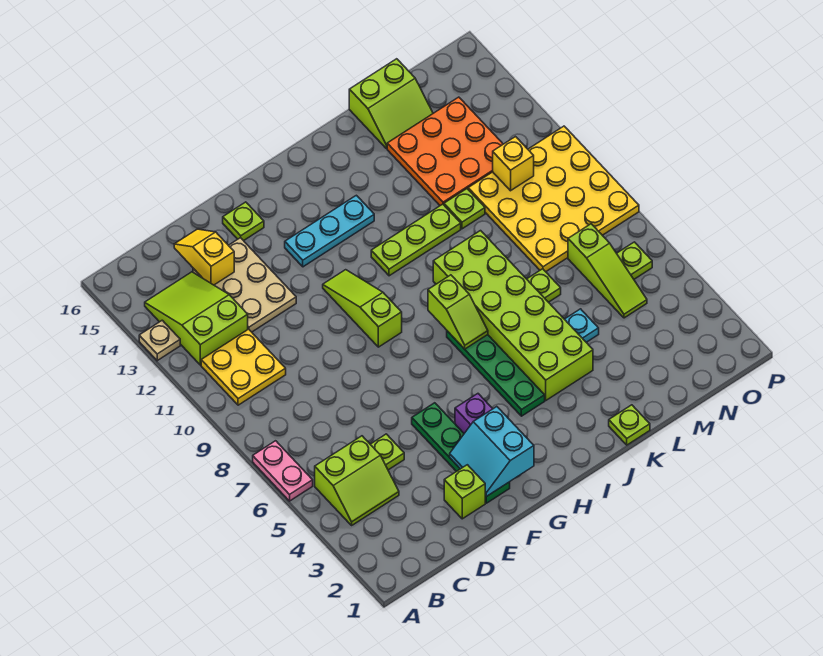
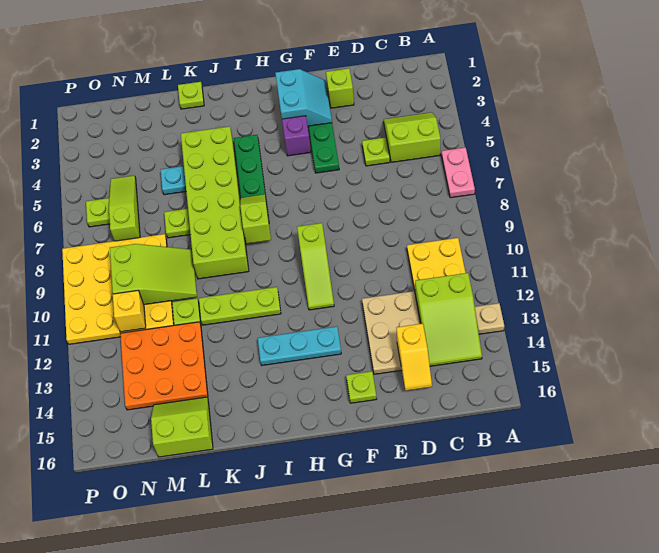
none -> lime 2x3 slope [110,244,197,305]

